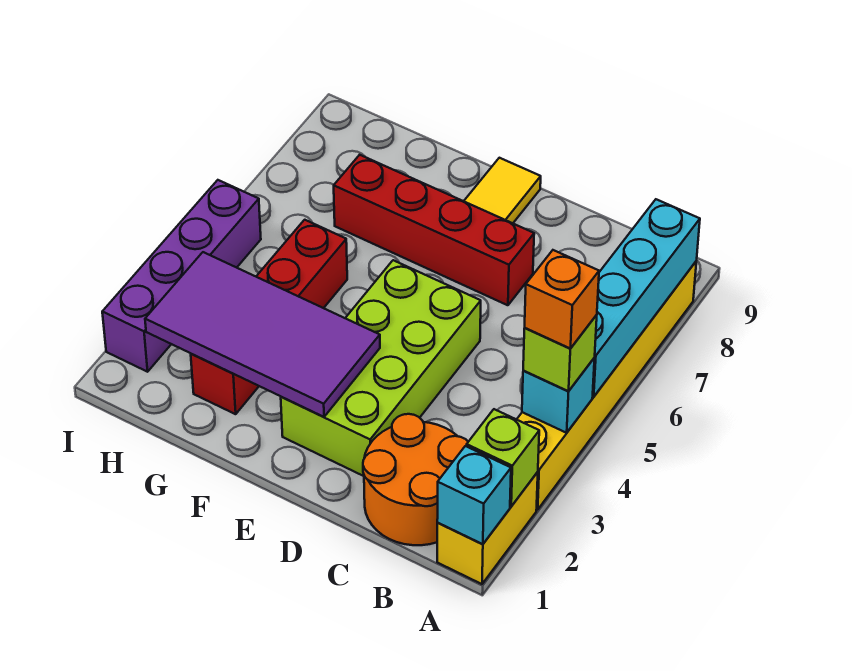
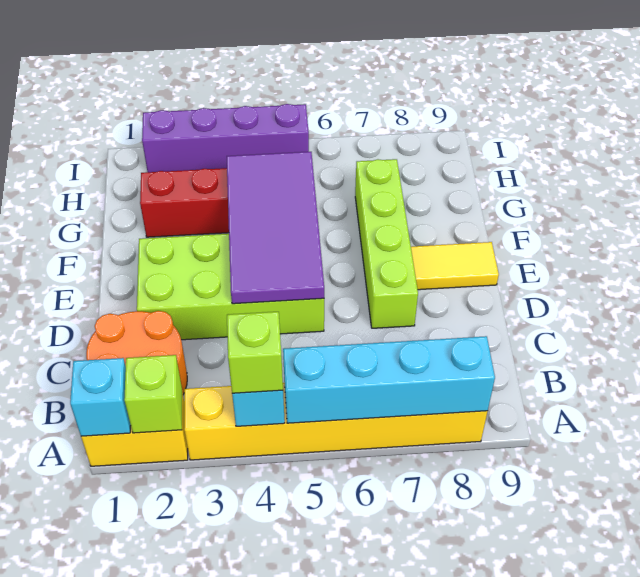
orange 1x1 brick [525,250,599,349] -> none
red 1x4 brick [334,155,534,305] -> lime 1x4 brick [355,159,418,328]
purple 2x4 tile [145,252,380,417] -> purple 2x4 tile moved to [227,152,324,304]

